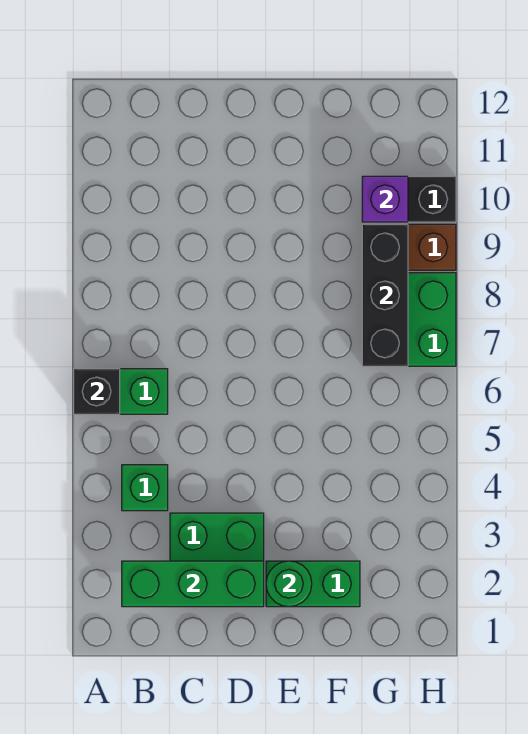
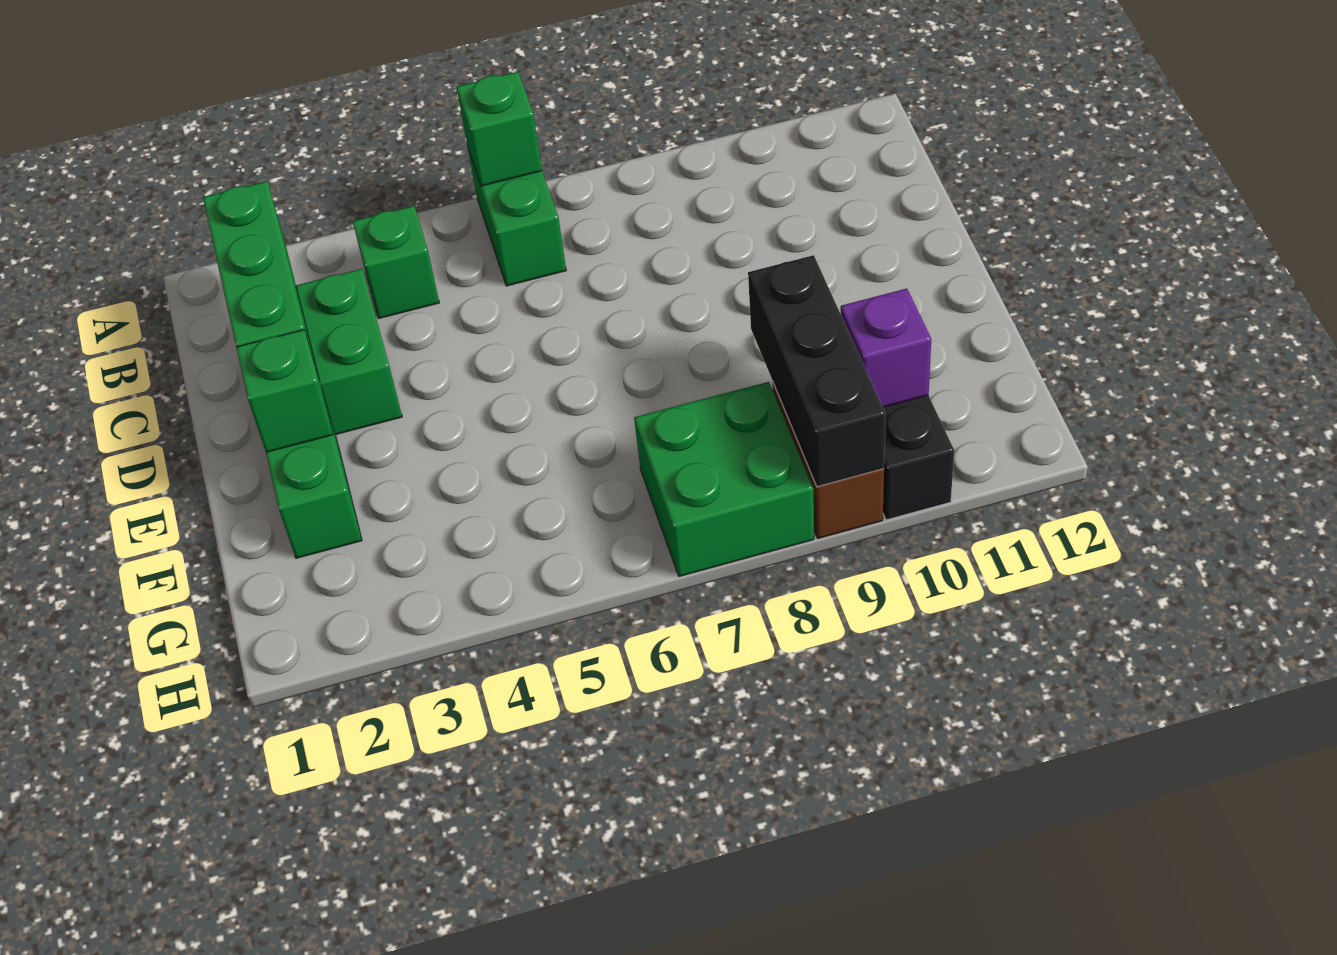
black 1x1 brick [74,369,120,414] -> green 1x1 brick [457,72,542,186]
green 1x1 round brick [266,561,312,607] -> green 1x1 brick [236,330,333,452]
black 1x3 brick [362,224,408,366] -> black 1x3 brick turned to [748,255,885,486]

